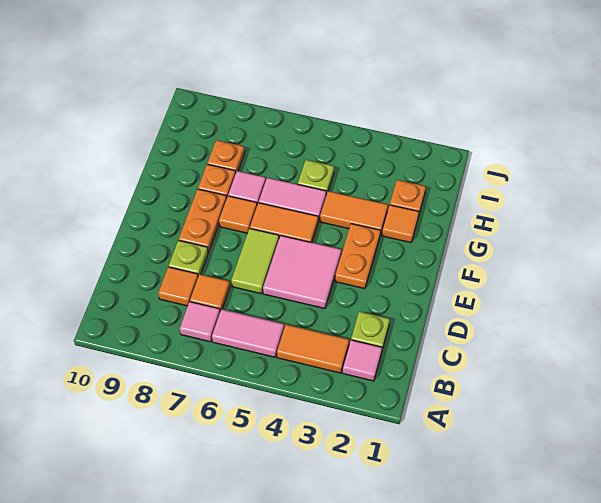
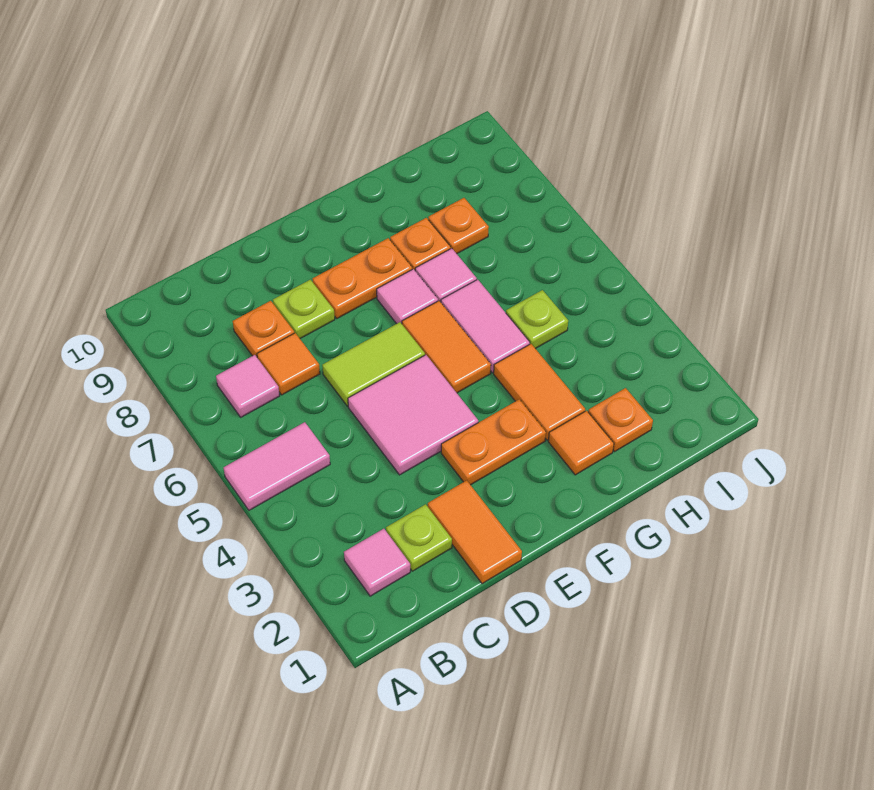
orange 1x2 tile [277,325,349,373] -> orange 1x2 tile moved to [428,480,522,584]
pink 1x2 tile [212,309,284,357] -> pink 1x2 tile turned to [223,422,330,510]
orange 1x1 tile [158,267,198,306] -> orange 1x1 plate [233,301,294,357]
orange 1x1 tile [219,196,257,233] -> pink 1x1 tile [377,269,438,324]

